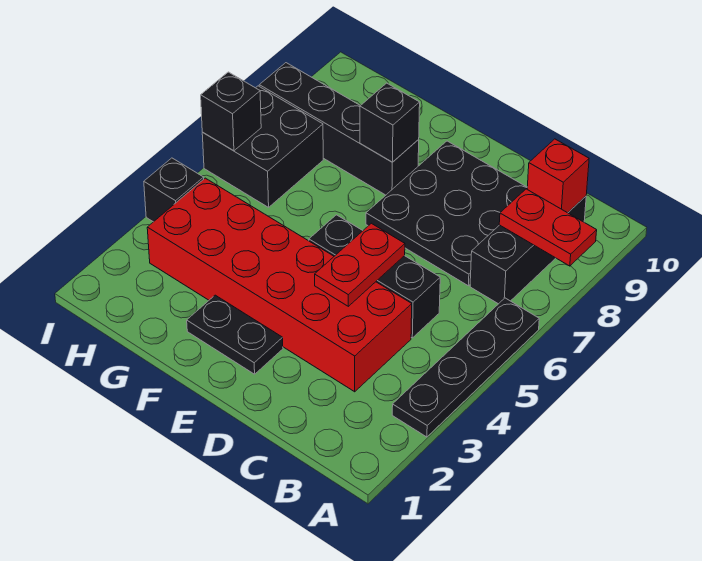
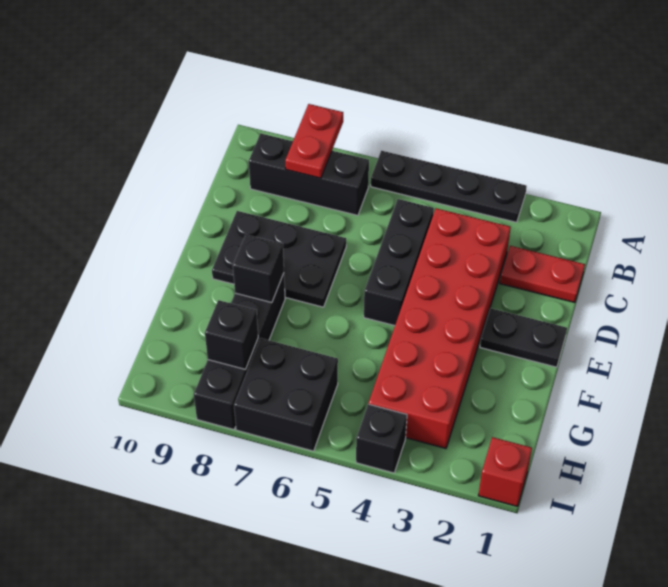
red 1x1 brick [527,139,589,213] -> red 1x1 brick moved to [478,437,532,507]
black 3x3 plate [366,141,527,286] -> black 2x3 plate [212,211,346,307]
red 1x2 plate [315,223,405,306] -> red 1x2 plate moved to [500,246,585,302]
black 1x2 plate [187,295,283,374] -> black 1x2 plate turned to [480,308,567,367]
black 1x1 brick [201,72,261,151] -> black 1x1 brick moved to [205,300,258,369]

